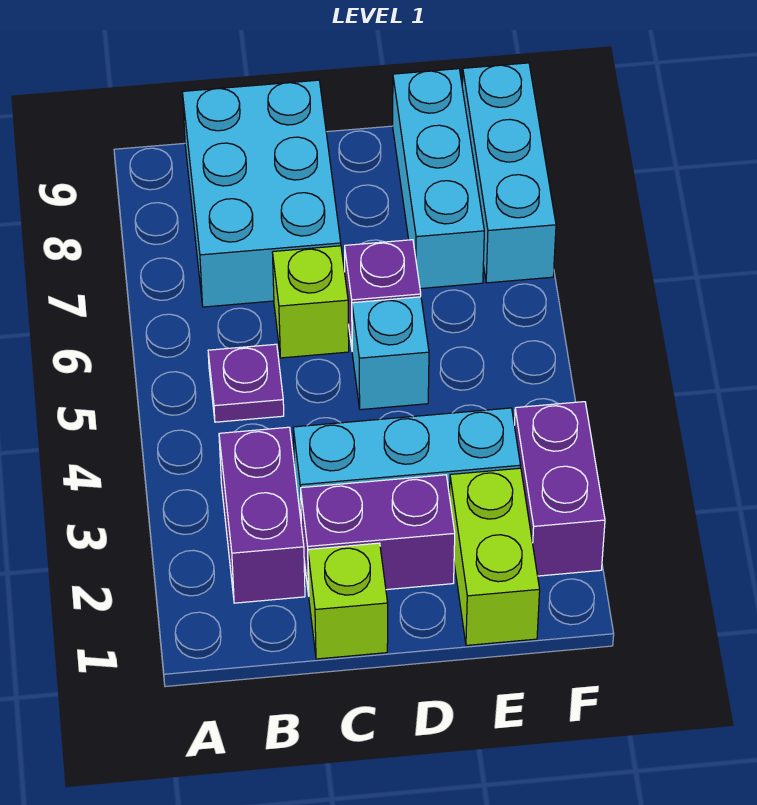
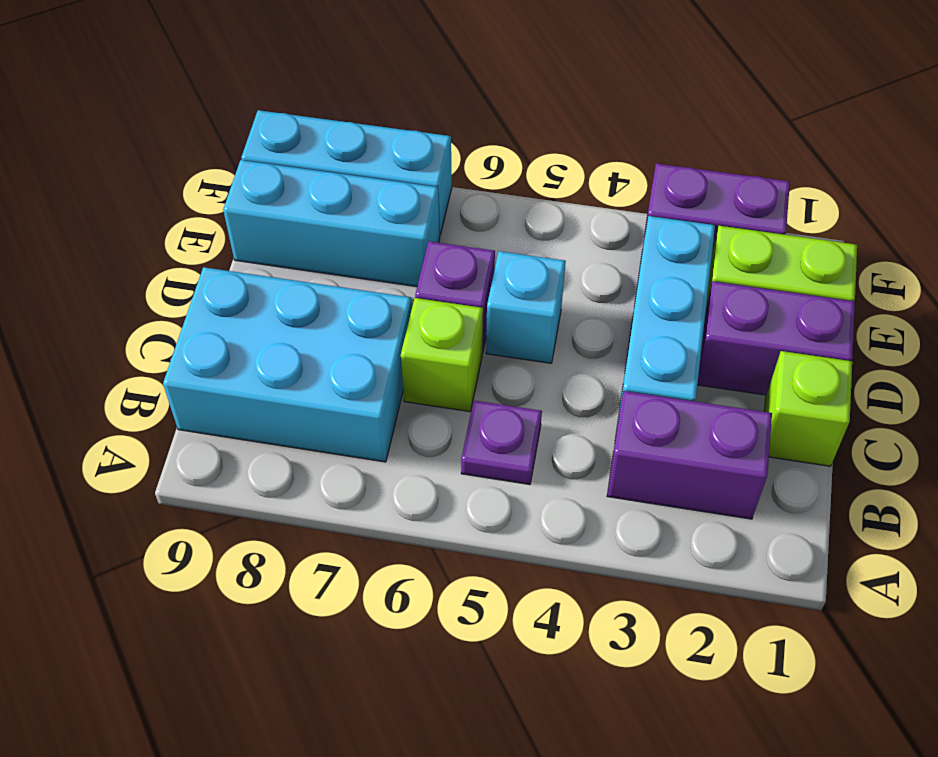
purple 1x2 brick [301,475,455,595] -> purple 1x2 brick turned to [697,281,855,395]

